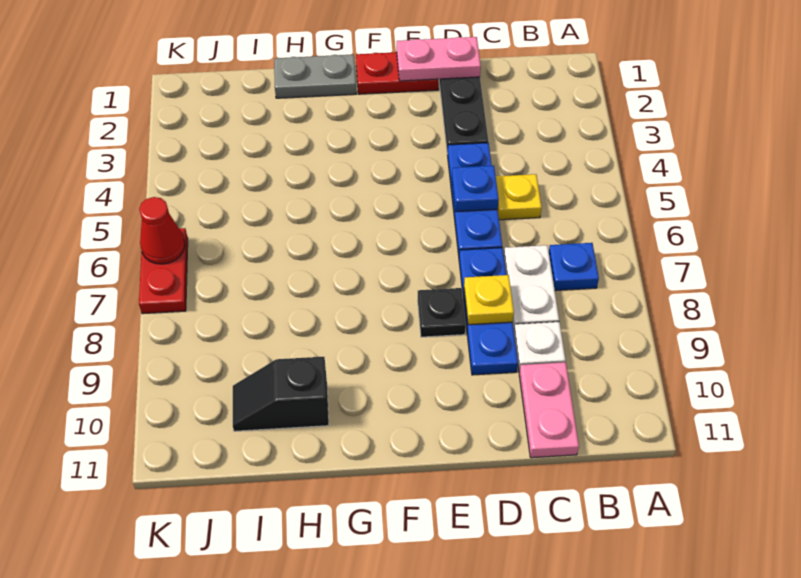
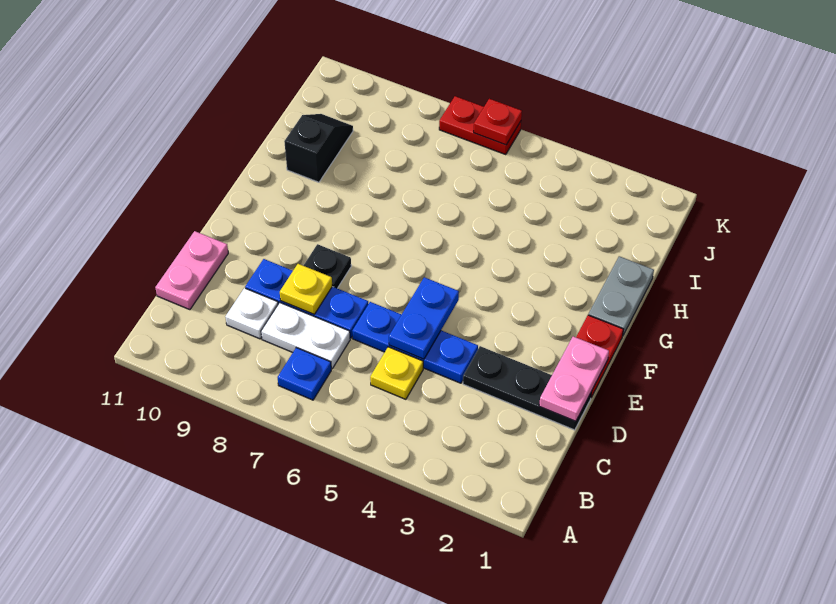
pink 1x2 plate [519,362,579,458] -> pink 1x2 plate turned to [155,231,228,310]
blue 1x1 plate [452,166,499,212] -> blue 1x2 plate [389,277,459,359]
red 1x1 cone [139,197,185,264] -> red 1x1 plate [474,99,522,145]

